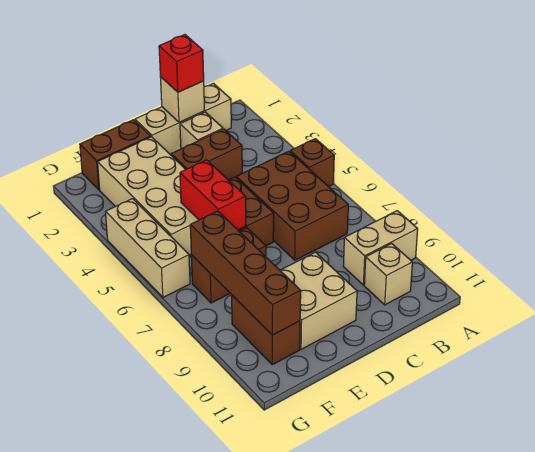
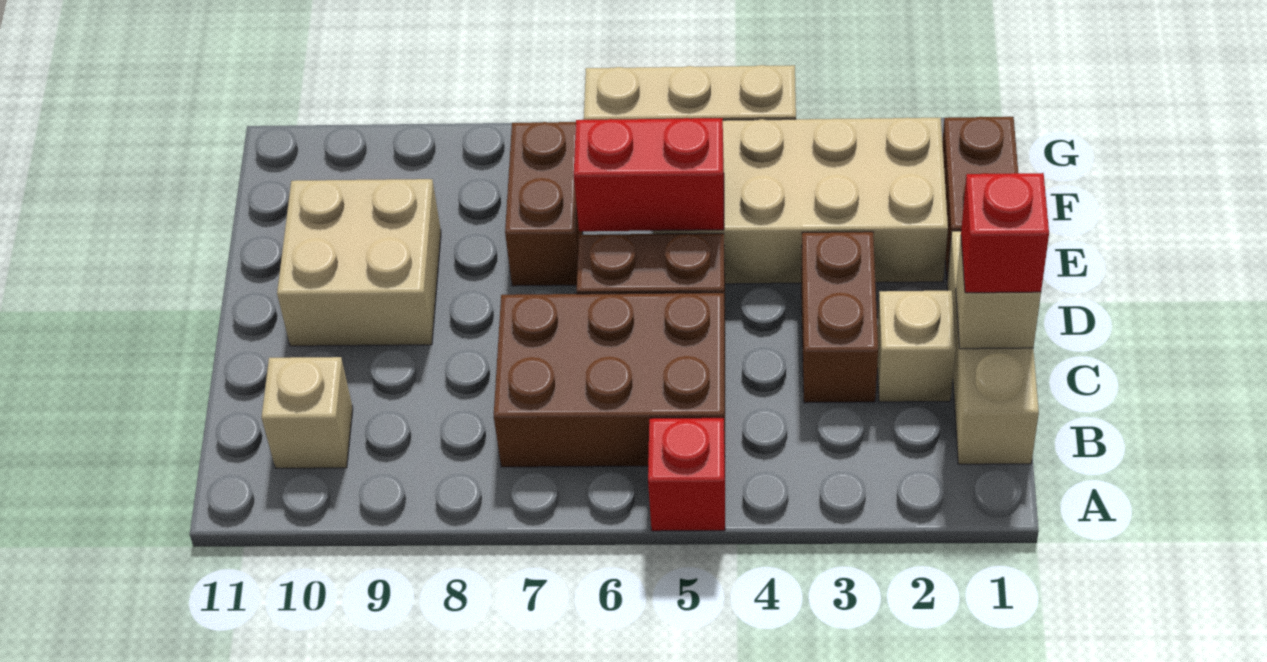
brown 1x1 brick [290,139,334,187] -> red 1x1 brick [648,418,725,531]
tan 1x2 brick [343,211,418,285] -> none
brown 1x4 brick [190,211,301,335] -> none
brown 1x2 brick [232,295,300,365] -> none

